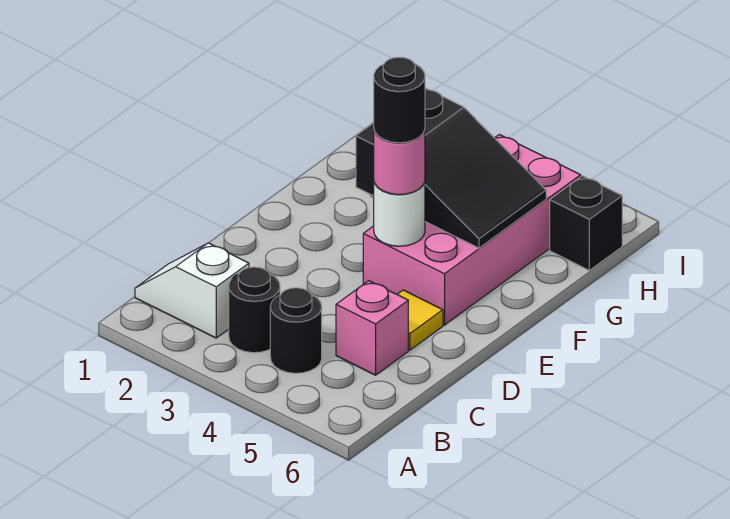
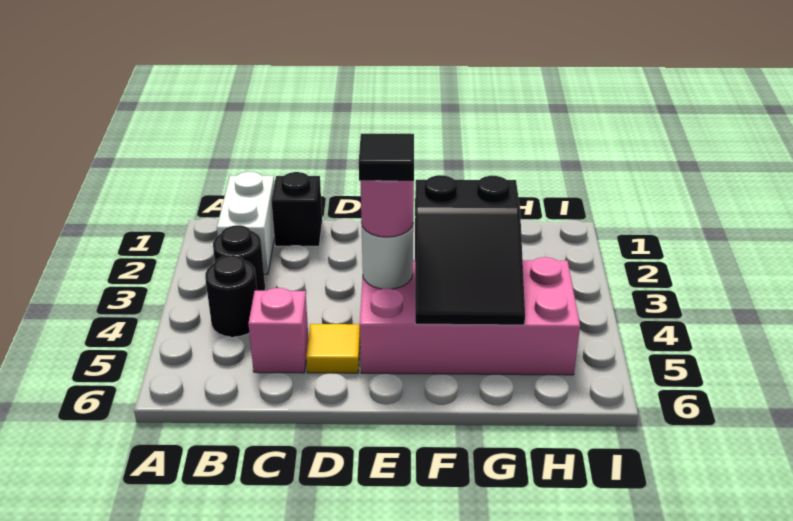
white 1x2 slope [135,243,249,338] -> white 1x2 brick [217,172,274,274]
black 1x1 round brick [374,57,425,143] -> black 1x1 tile [359,134,414,181]
black 1x1 brick [550,176,622,270] -> black 1x1 brick moved to [271,172,322,246]

